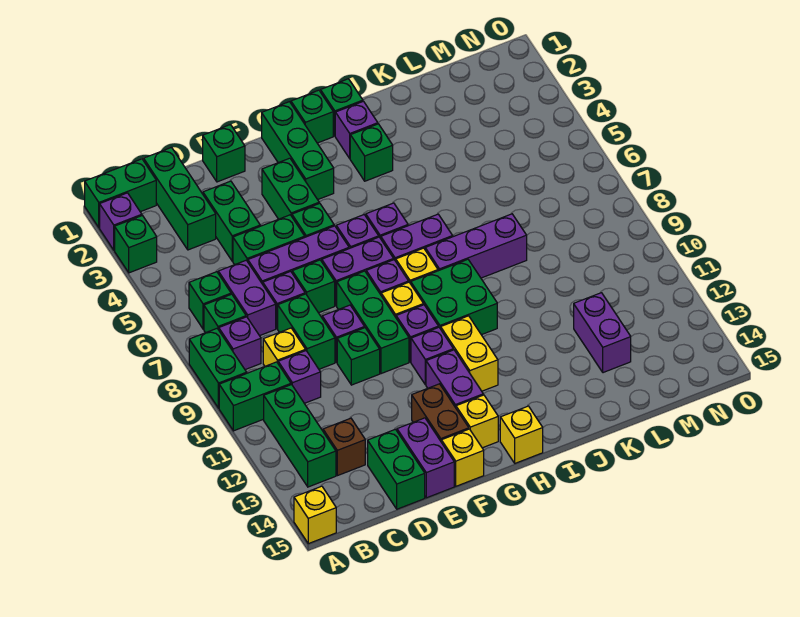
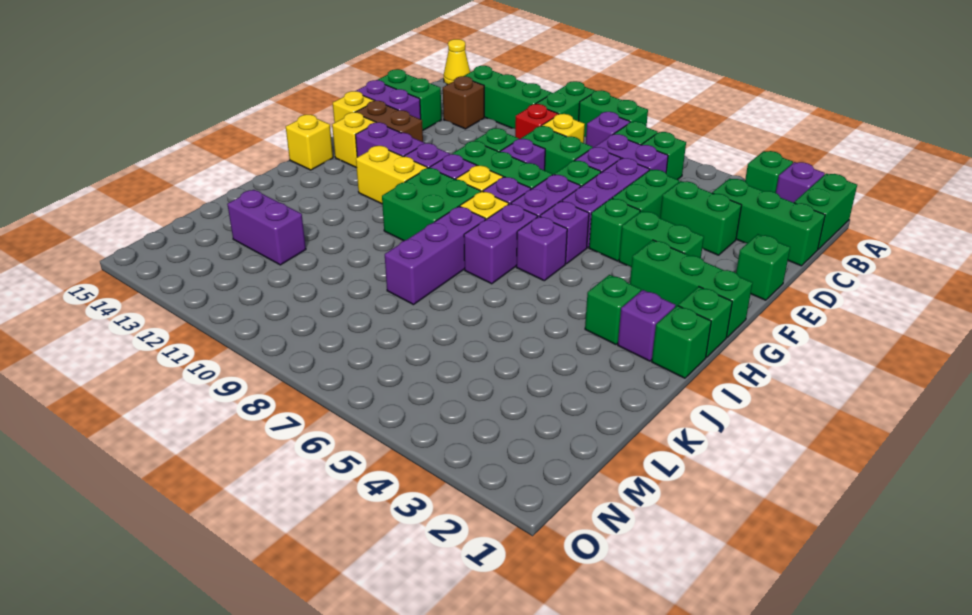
yellow 1x1 brick [294,486,336,544] -> yellow 1x1 cone [444,39,470,85]
purple 1x1 brick [278,351,321,403] -> red 1x1 brick [515,104,558,139]

